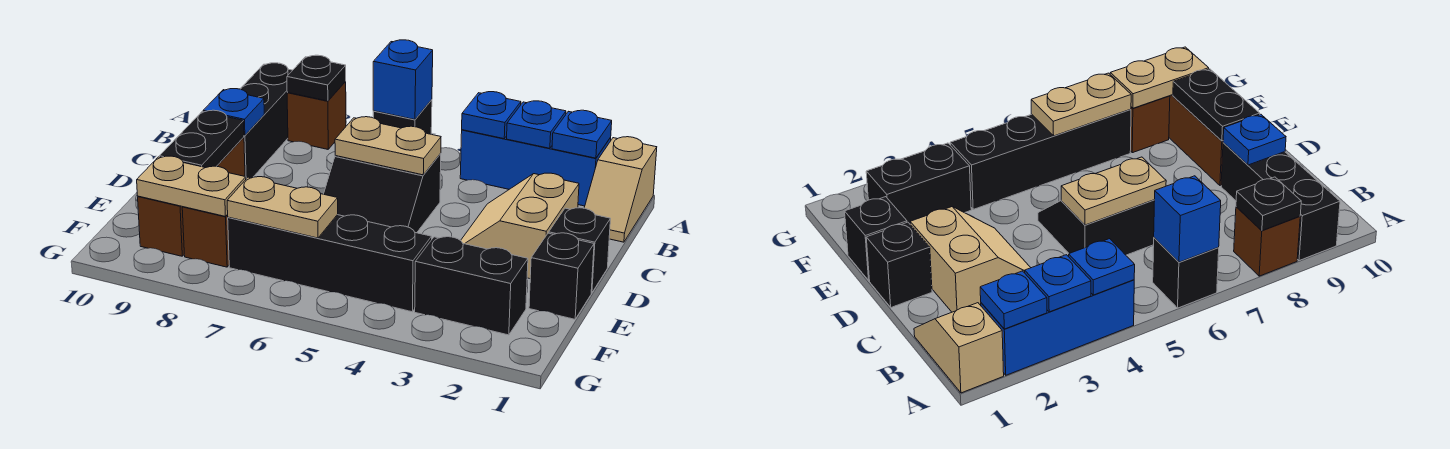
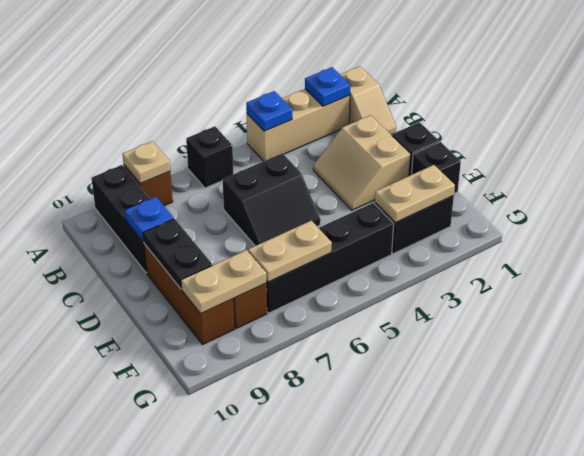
blue 1x3 brick [460,130,611,206] -> tan 1x3 brick [247,89,350,161]
blue 1x1 plate [507,101,566,148] -> none
blue 1x1 brick [373,40,433,120] -> none
black 1x1 plate [287,55,346,101] -> tan 1x1 plate [122,141,170,184]
tan 1x2 plate [335,117,441,175] -> tan 1x2 plate moved to [375,165,455,223]

